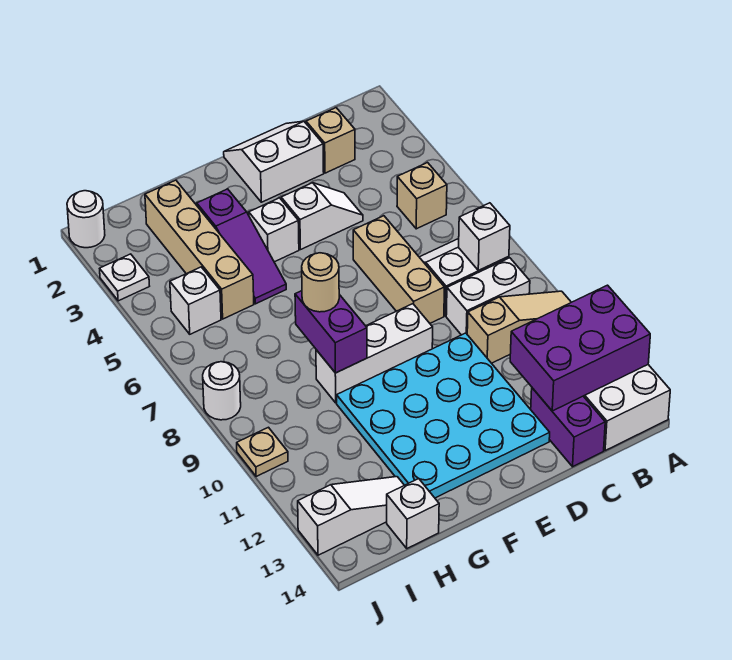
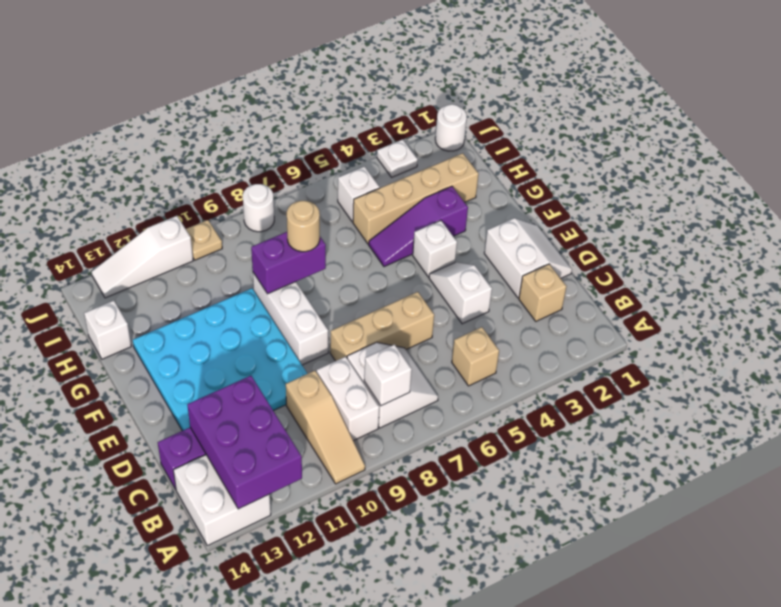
white 1x2 slope [281,183,363,250] -> white 1x2 slope turned to [429,262,492,324]
white 1x3 slope [298,477,404,555] -> white 1x3 slope turned to [91,216,193,298]

